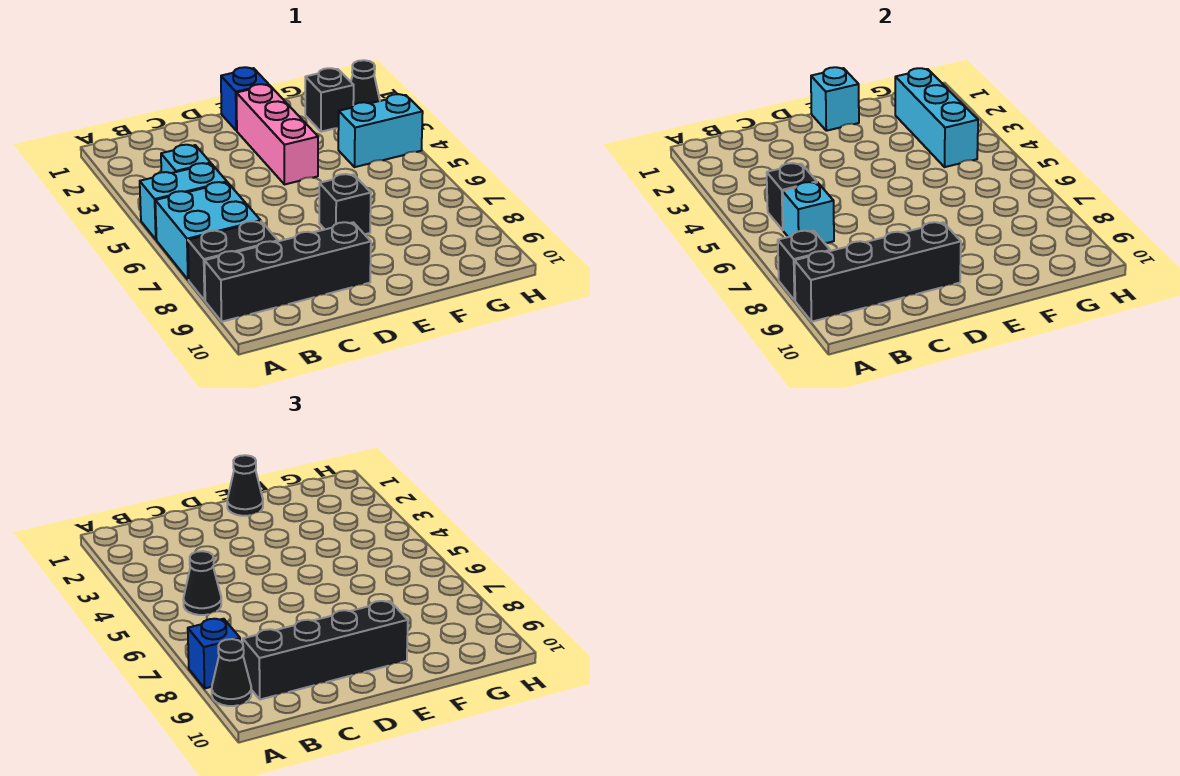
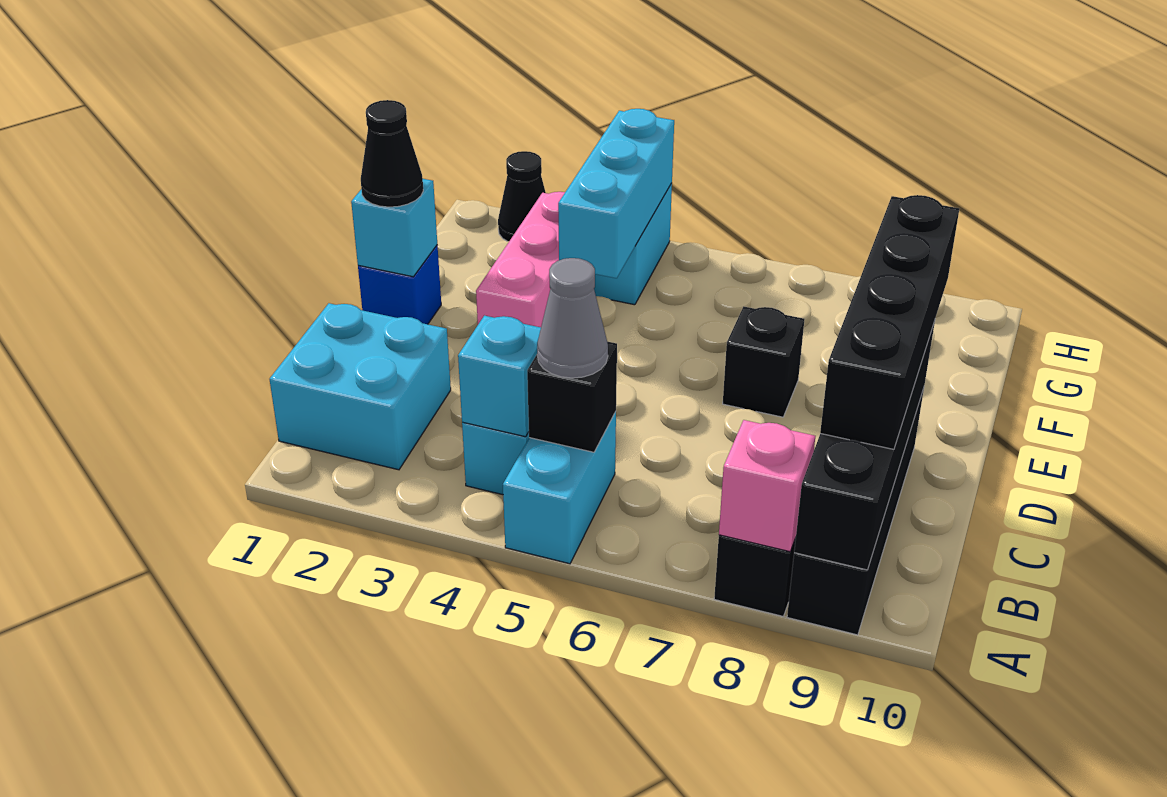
cyan 2x2 brick [155,182,261,280] -> cyan 2x2 brick moved to [270,303,451,470]
black 1x1 brick [778,231,830,300] -> pink 1x1 brick [719,420,815,552]
blue 1x1 brick [188,619,240,688] -> none
black 1x1 cone [212,639,251,706] -> none
black 1x1 cone [183,551,221,615] -> grey 1x1 cone [537,258,608,378]
cyan 1x1 brick [783,182,834,243] -> cyan 1x1 brick moved to [458,316,541,437]
pink 1x3 brick [236,84,318,185] -> pink 1x3 brick turned to [476,192,565,327]
black 1x1 brick [305,68,354,132] -> none
cyan 1x3 brick [895,68,978,167] -> cyan 1x3 brick turned to [558,109,674,278]

